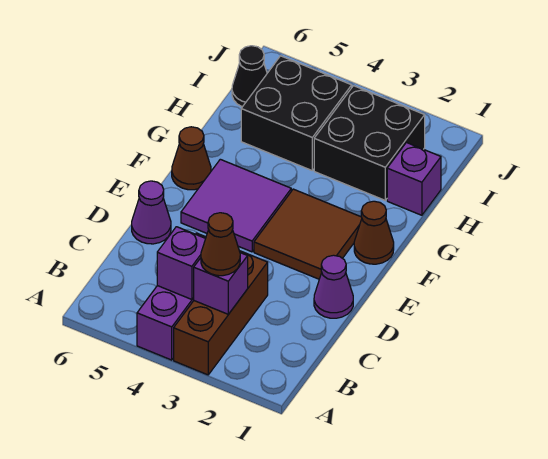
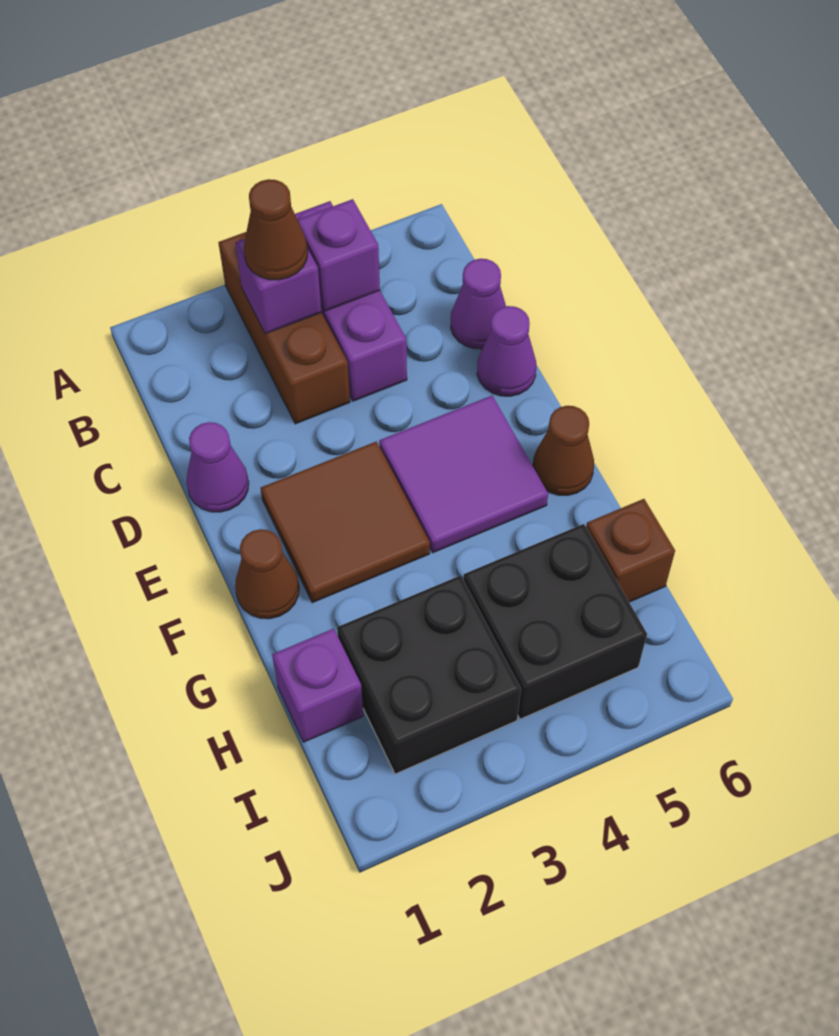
none -> purple 1x1 cone [451,259,506,349]
none -> brown 1x1 brick [586,499,675,602]
black 1x1 cone [232,46,267,107] -> none

